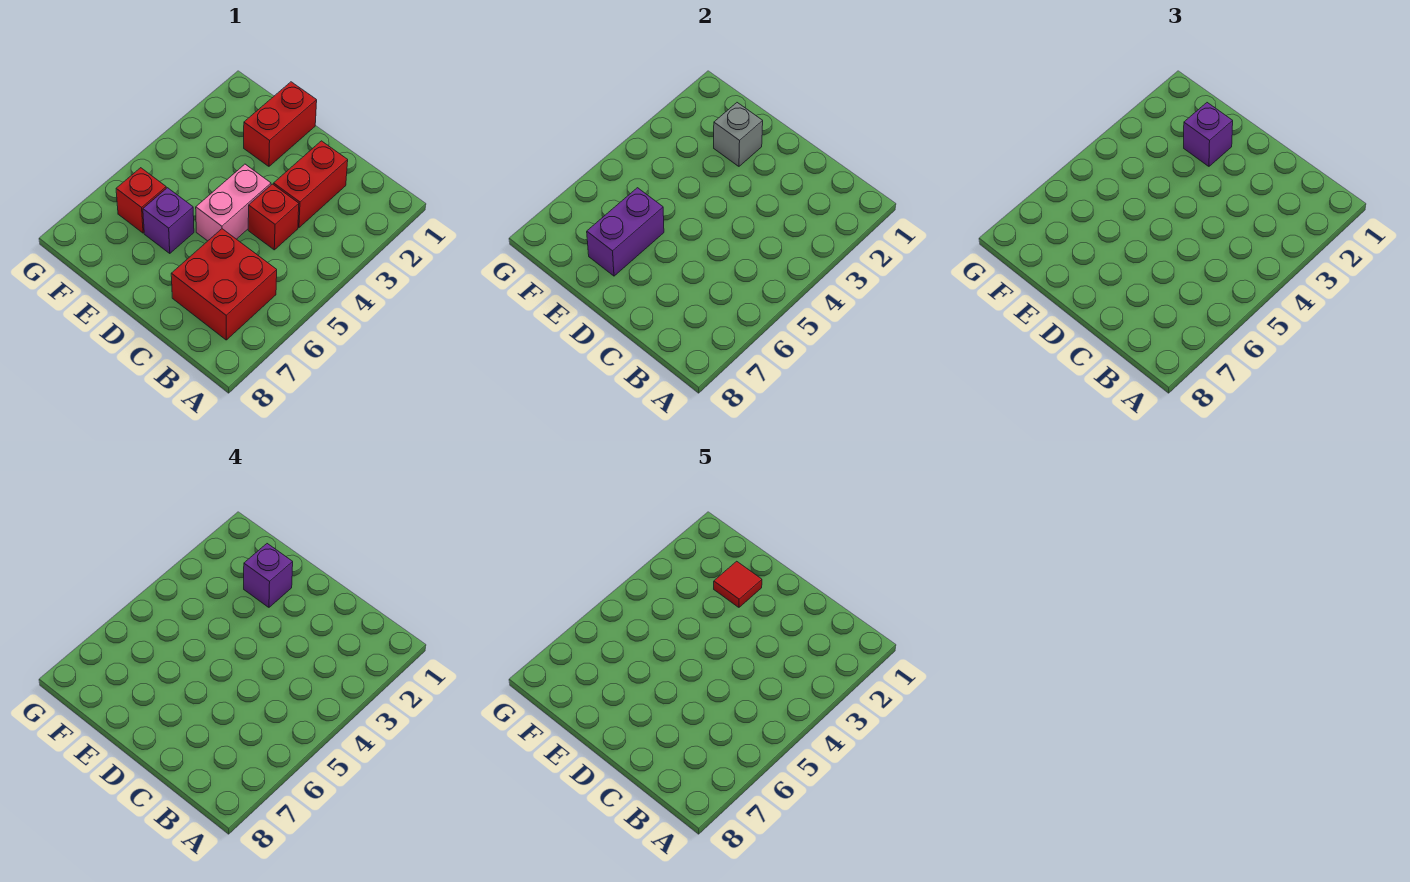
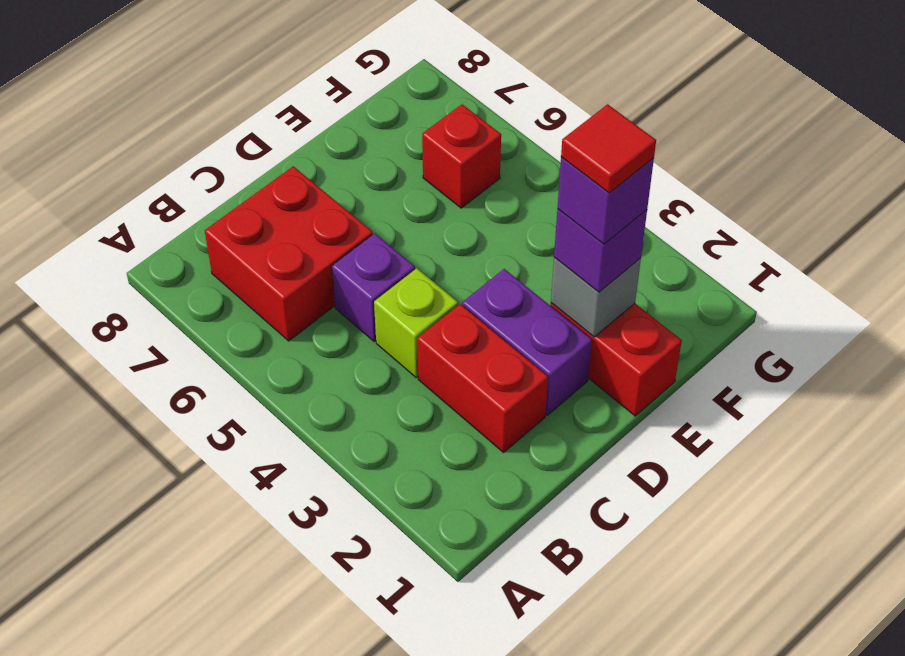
red 1x1 brick [248,184,299,250] -> lime 1x1 brick [374,268,458,378]
pink 1x2 brick [196,164,271,241] -> none
purple 1x1 brick [143,188,194,253] -> purple 1x1 brick moved to [332,233,415,342]
purple 1x2 brick [587,188,664,276] -> purple 1x2 brick moved to [462,269,592,415]

